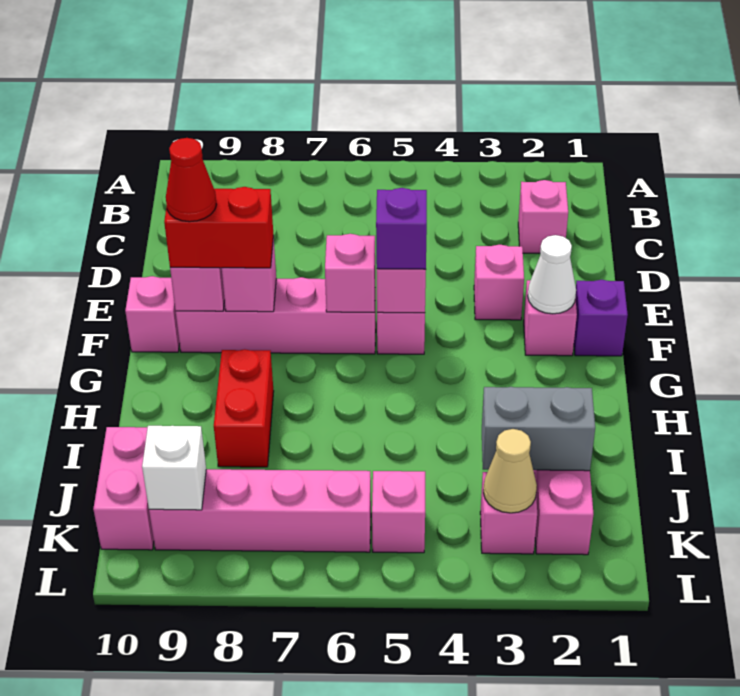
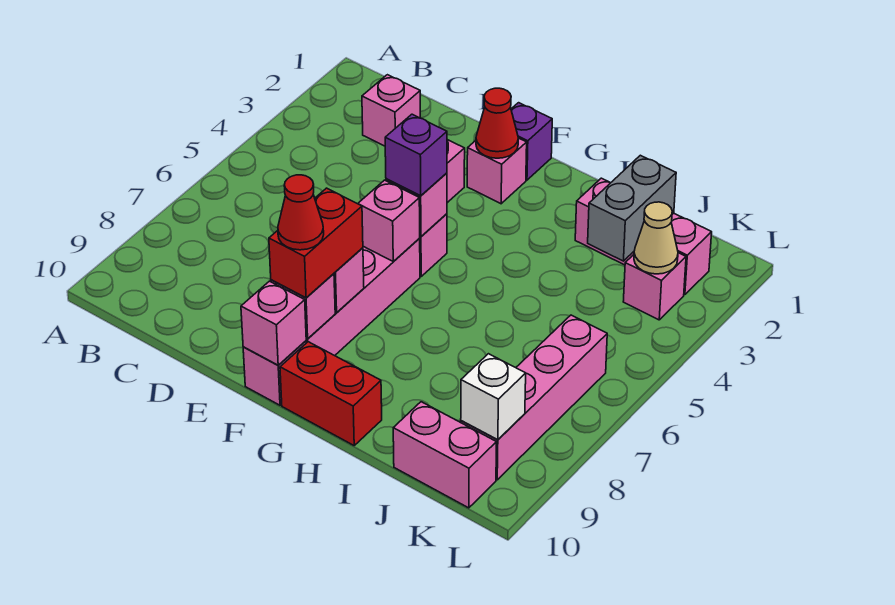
white 1x1 cone [528,235,576,314] -> red 1x1 cone [476,88,518,158]
red 1x2 brick [214,349,274,467] -> red 1x2 brick moved to [280,342,382,445]
pink 1x1 brick [372,471,425,553] -> pink 1x1 brick moved to [241,281,306,365]

